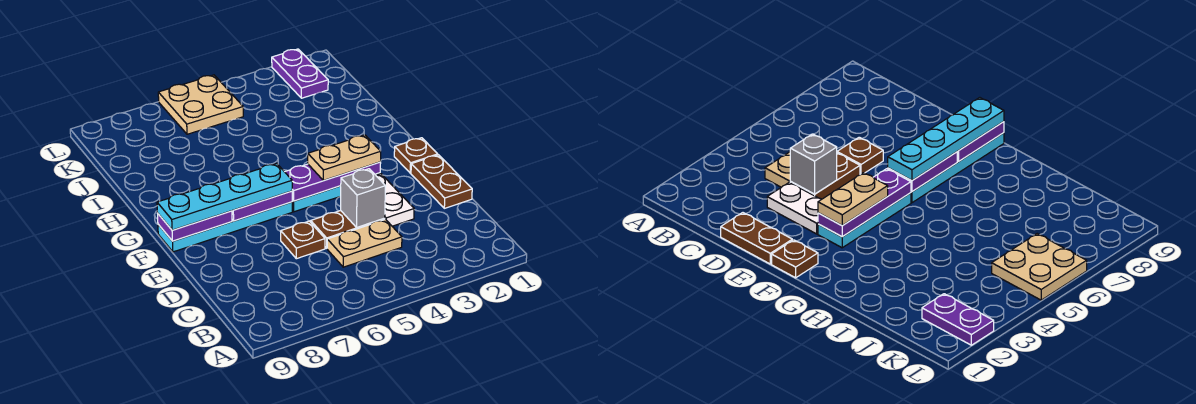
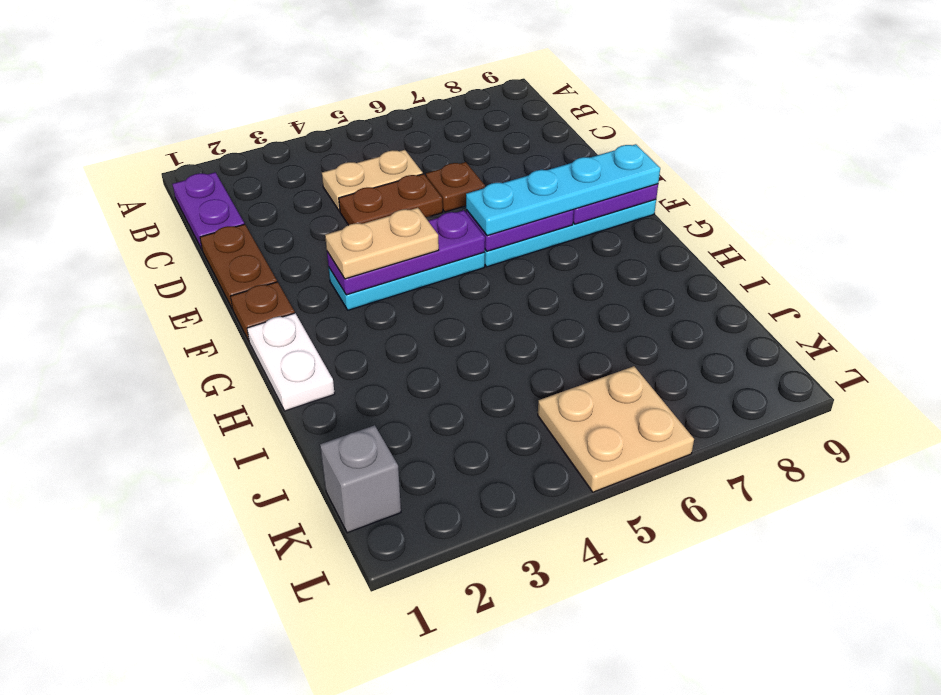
white 1x2 plate [376,174,414,226] -> white 1x2 plate moved to [247,313,335,411]
grey 1x1 brick [341,169,385,227] -> grey 1x1 brick moved to [320,425,401,533]
purple 1x2 plate [272,49,328,98] -> purple 1x2 plate moved to [172,172,244,249]

